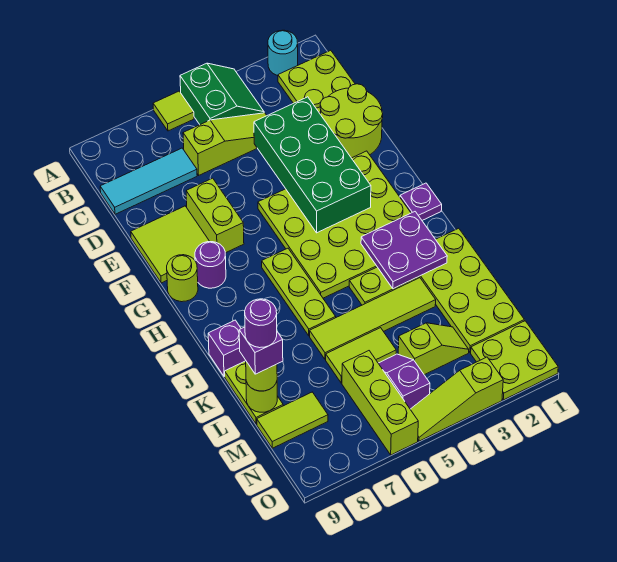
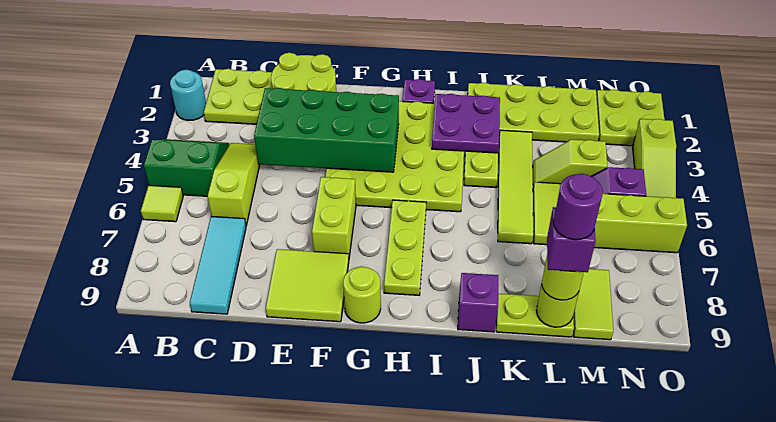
lime 1x2 brick [186,178,244,253] -> lime 1x2 brick turned to [312,177,356,258]
purple 1x1 round brick [195,242,226,288] -> none
lime 1x3 plate [262,248,336,336] -> lime 1x3 plate turned to [384,200,426,295]
lime 1x2 slope [398,323,469,375] -> lime 1x2 slope turned to [533,140,607,187]

